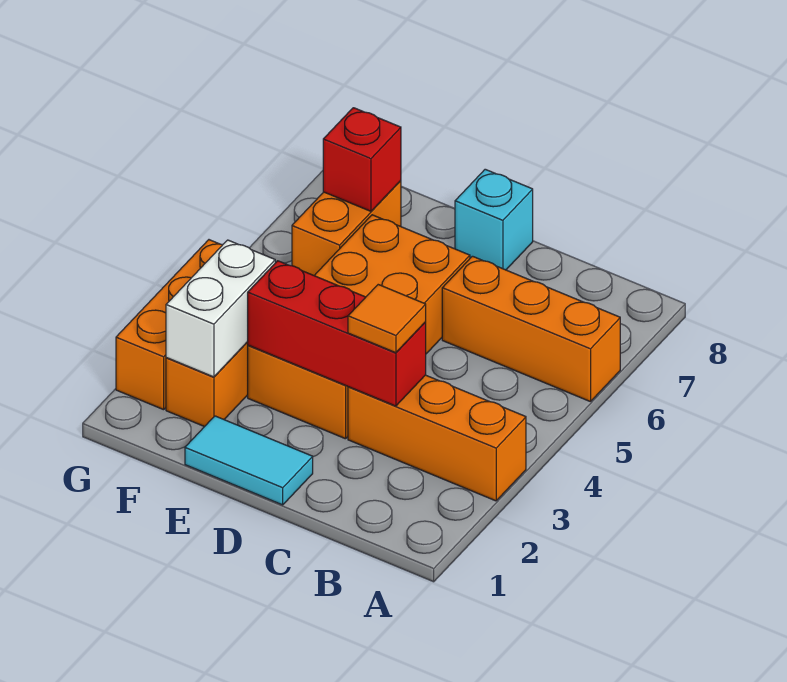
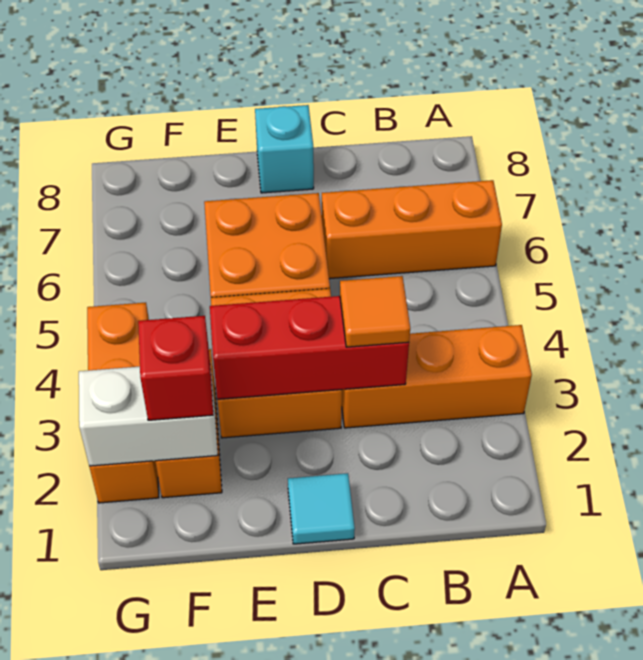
cyan 1x2 tile [185,416,313,505] -> cyan 1x1 tile [288,473,355,544]
white 1x2 brick [166,240,275,377] -> white 1x2 brick turned to [79,366,218,466]
orange 1x2 brick [292,181,401,275] -> none
red 1x1 brick [323,108,401,211] -> red 1x1 brick moved to [138,316,213,420]

